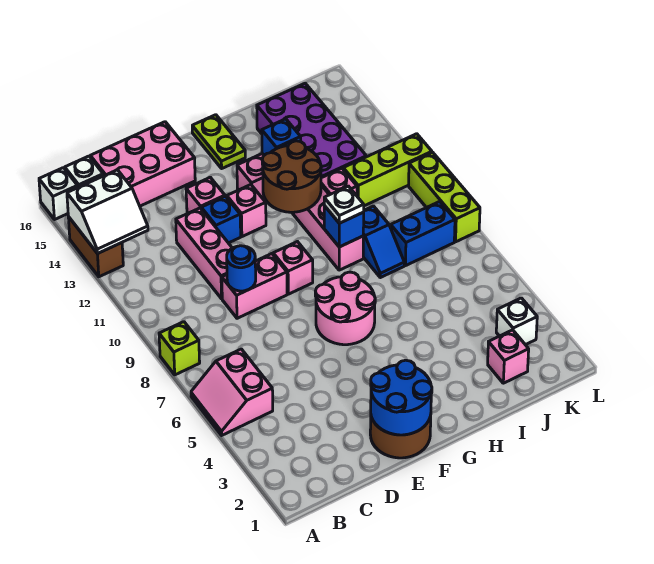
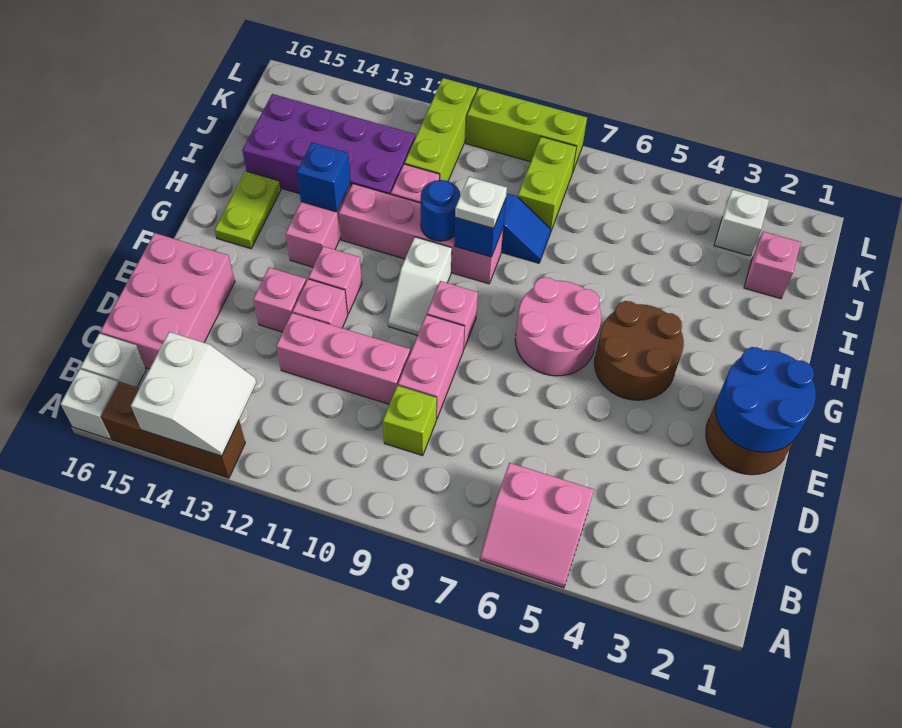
lime 1x1 brick [159,322,200,375] -> lime 1x1 brick moved to [383,386,437,456]
brown 1x2 brick [68,217,123,277] -> brown 1x3 brick [101,382,245,478]
blue 1x1 round brick [227,246,256,291] -> blue 1x1 round brick moved to [421,180,461,241]
blue 1x1 brick [201,196,241,243] -> pink 1x1 brick [293,279,348,328]
none -> white 1x2 slope [388,237,452,336]
brown 2x2 round brick [262,141,321,212] -> brown 2x2 round brick moved to [594,301,684,400]
lime 1x2 plate [192,115,245,168] -> lime 1x2 plate turned to [215,171,281,249]
blue 1x2 brick [391,202,455,266] -> lime 1x2 brick [518,137,577,231]

